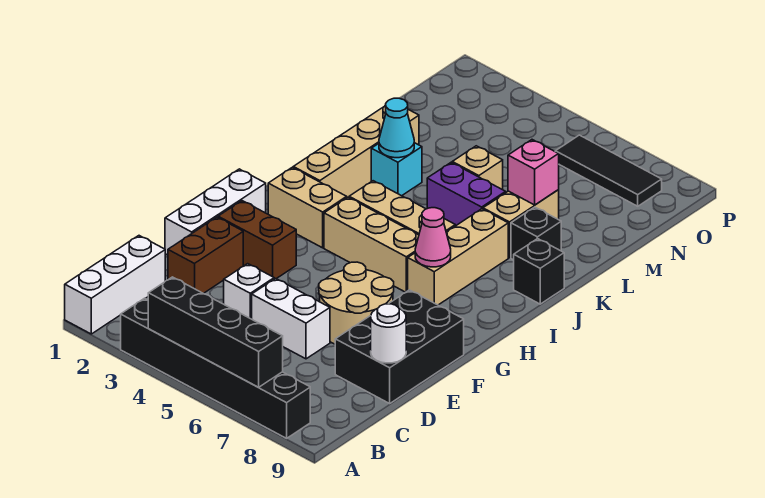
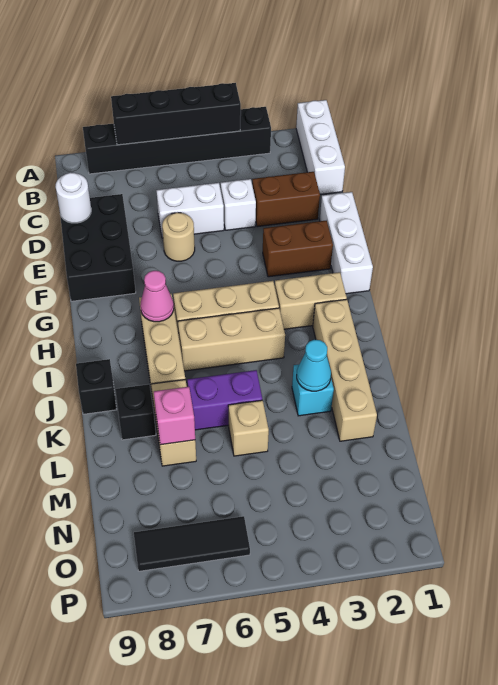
brown 1x2 brick [168,217,243,293] -> brown 1x2 brick turned to [252,172,320,227]
tan 2x2 round brick [319,262,394,344] -> tan 1x1 round brick [162,213,195,261]

